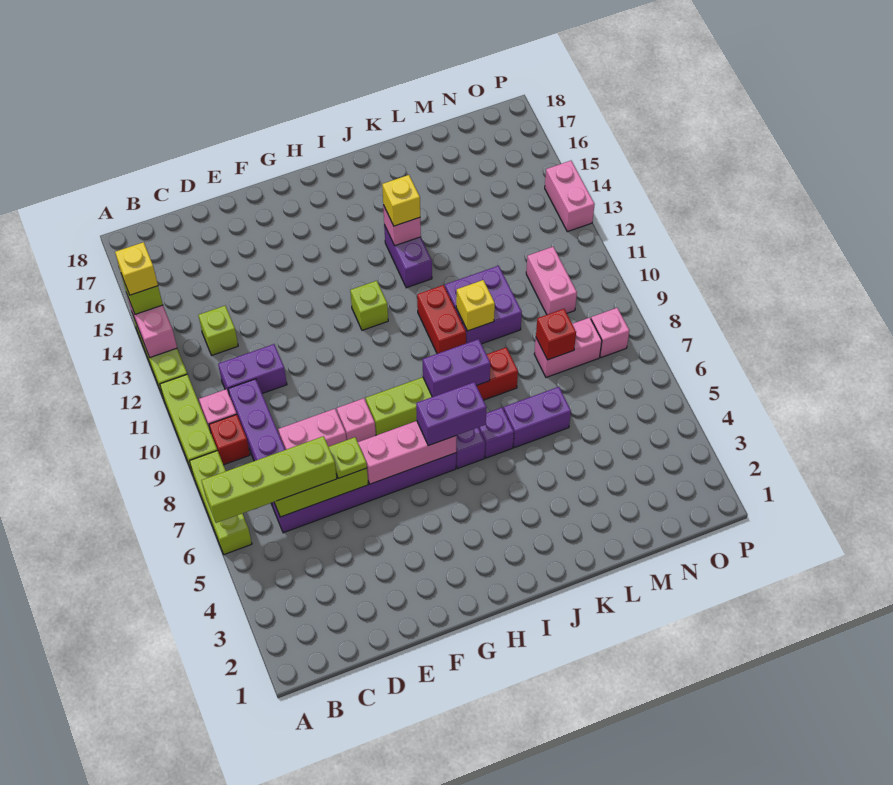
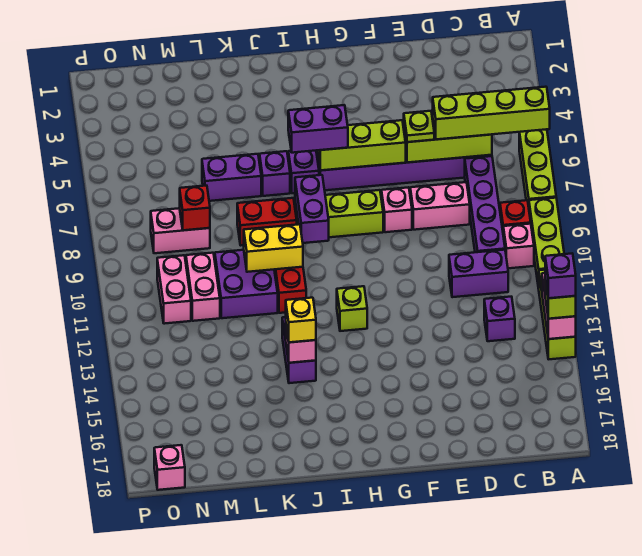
yellow 1x1 brick [115,242,158,295] -> purple 1x1 brick [545,254,576,298]
lime 1x1 brick [198,306,238,355] -> purple 1x1 brick [484,297,515,341]
pink 1x3 brick [358,421,456,484] -> lime 1x3 brick [318,120,406,170]
purple 1x2 brick [423,339,490,397] -> purple 1x2 brick turned to [295,175,329,243]
yellow 1x1 brick [456,280,495,331] -> yellow 1x2 brick [244,224,303,272]
pink 1x1 brick [591,308,629,358] -> pink 1x1 brick moved to [154,445,185,490]
pink 1x2 brick [545,161,595,232] -> pink 1x2 brick moved to [186,253,220,321]

